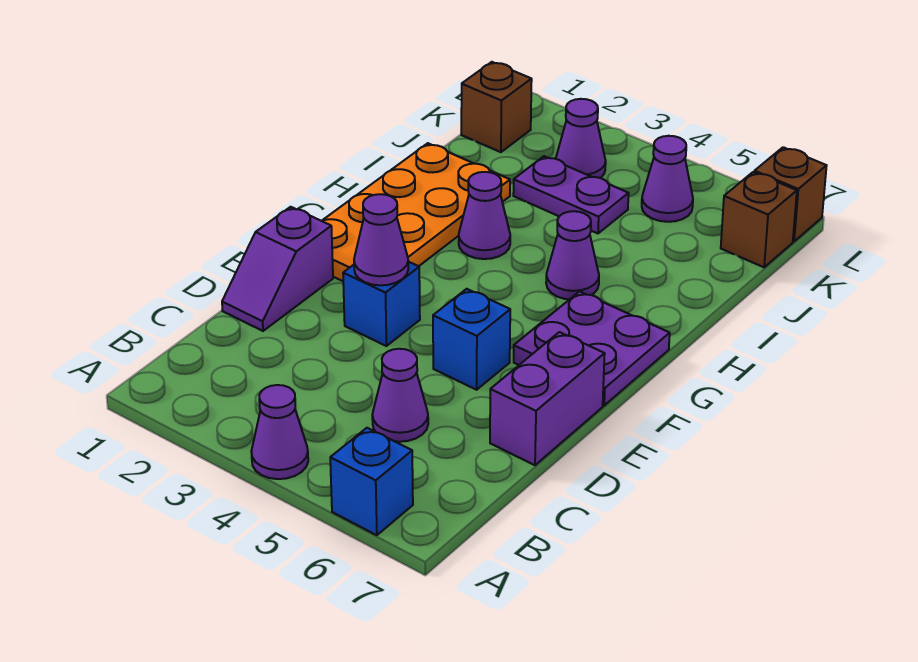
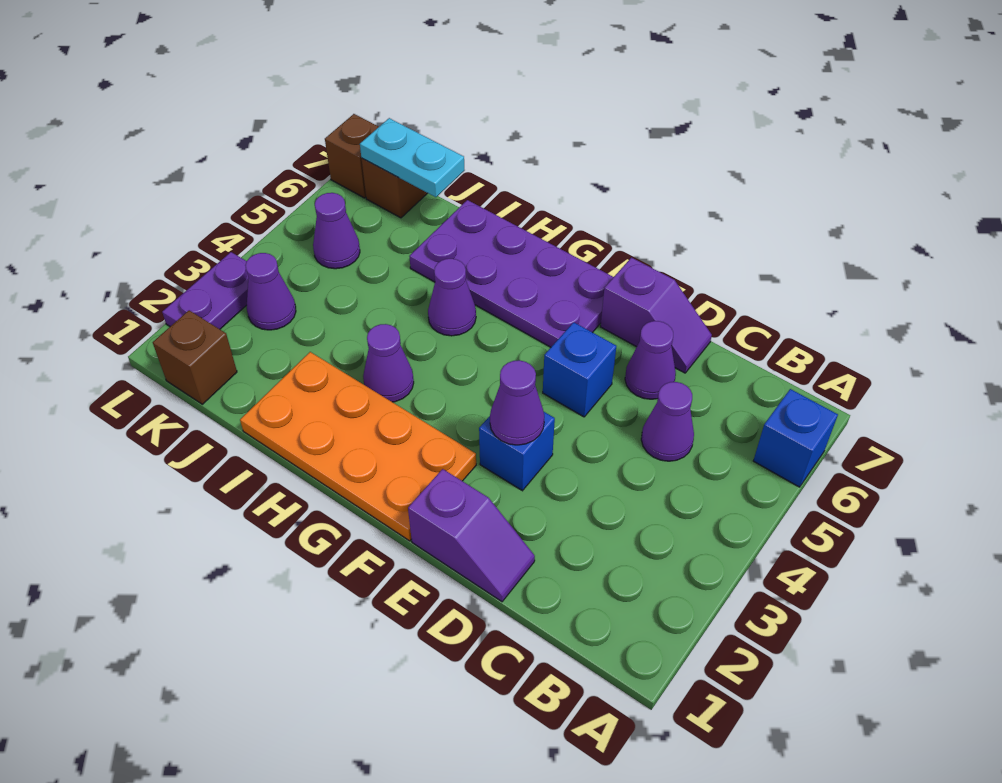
purple 1x1 cone [251,385,308,479] -> purple 1x1 cone moved to [625,321,676,399]
purple 1x2 brick [490,332,605,465] -> purple 1x2 slope [600,258,712,373]
purple 2x2 plate [514,292,670,405] -> purple 2x4 plate [409,200,613,347]
purple 1x2 plate [513,156,629,233] -> purple 1x2 plate moved to [162,252,248,329]
none -> cyan 1x2 plate [360,118,465,197]

